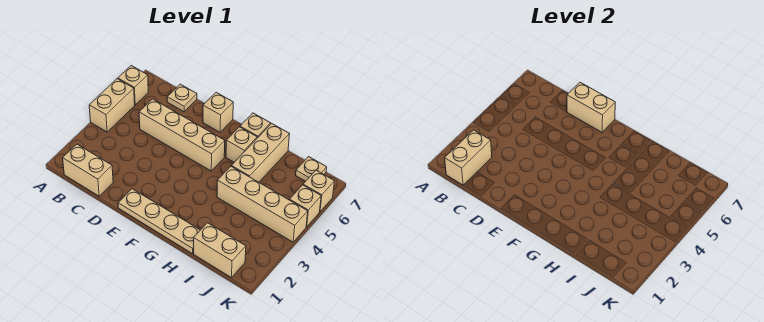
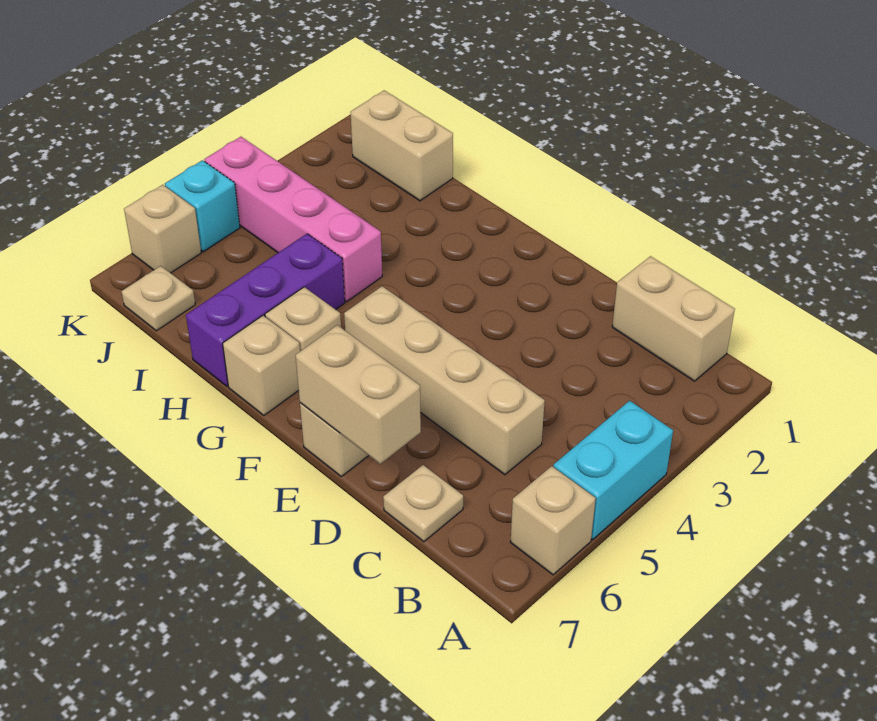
tan 1x2 brick [89,79,135,132] -> cyan 1x2 brick [554,401,673,539]
tan 1x2 brick [445,130,492,185] -> none
tan 1x4 plate [118,189,200,254] -> none
tan 1x4 brick [217,166,308,242] -> pink 1x4 brick [204,137,382,302]
tan 1x3 brick [231,123,289,182] -> purple 1x3 brick [186,234,345,386]
tan 1x1 brick [290,185,321,227] -> cyan 1x1 brick [165,160,240,252]

